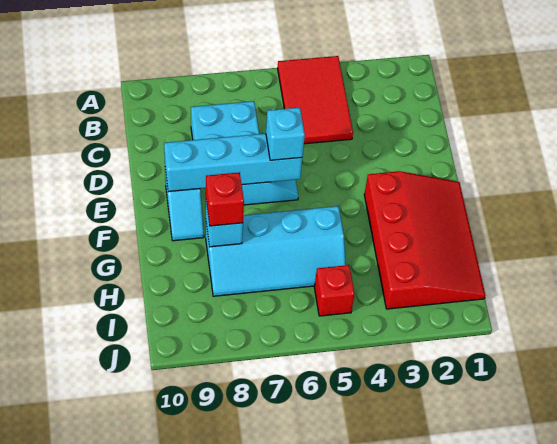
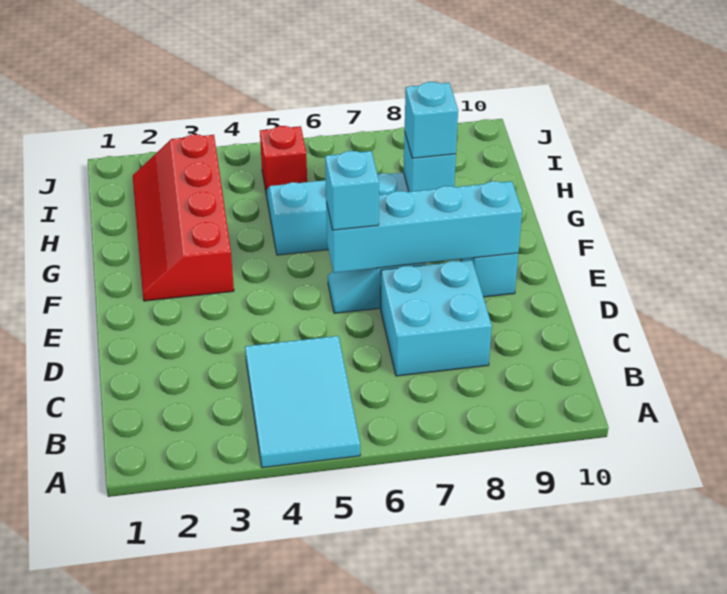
red 2x3 tile [278,56,353,144] -> cyan 2x3 tile [245,336,360,468]
red 3x4 slope [364,171,485,309] -> red 2x4 slope [133,134,234,301]
red 1x1 brick [206,172,244,226] -> cyan 1x1 brick [405,82,458,158]

